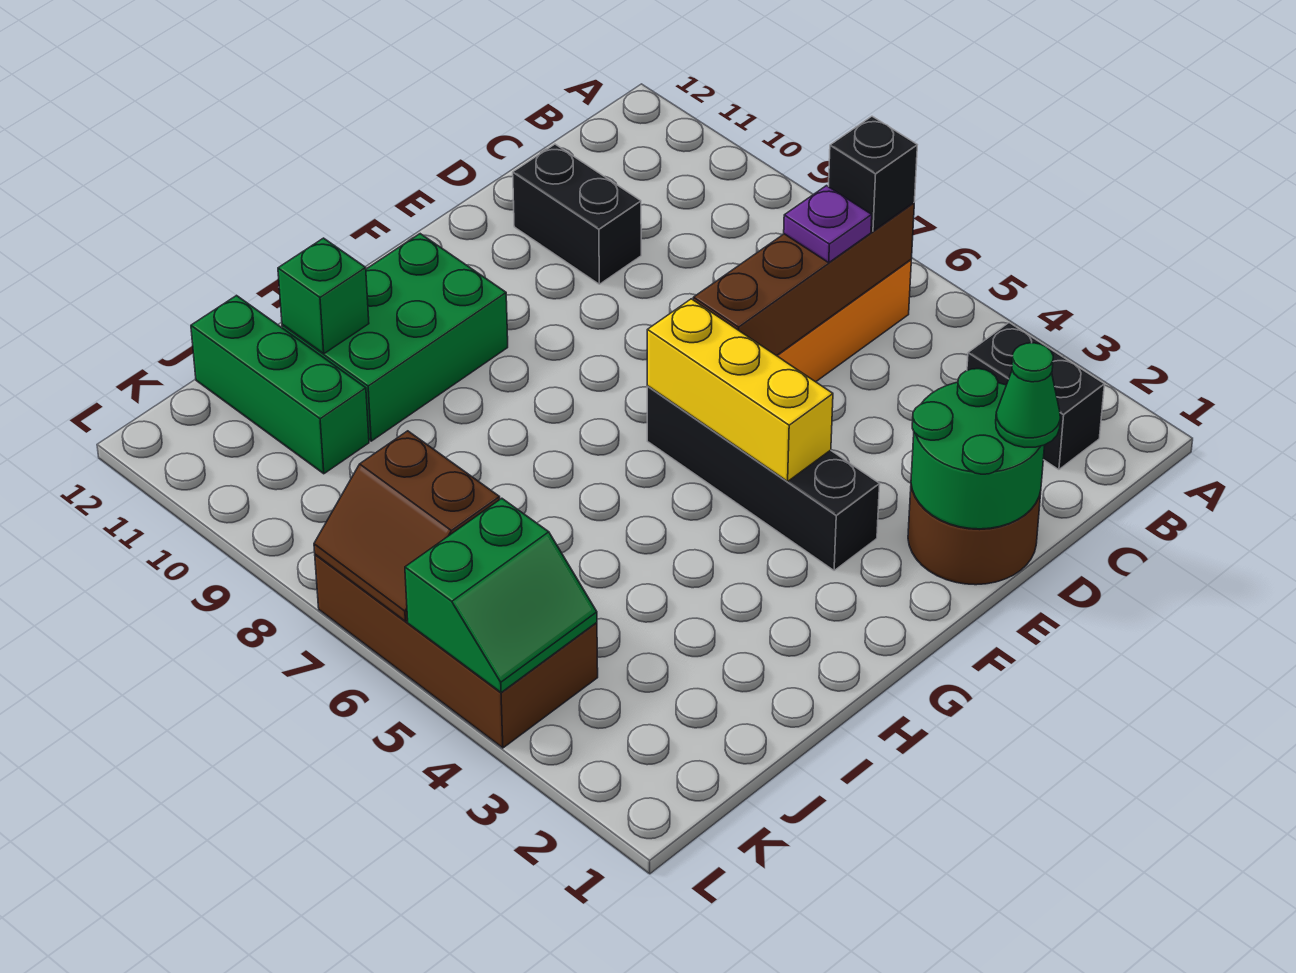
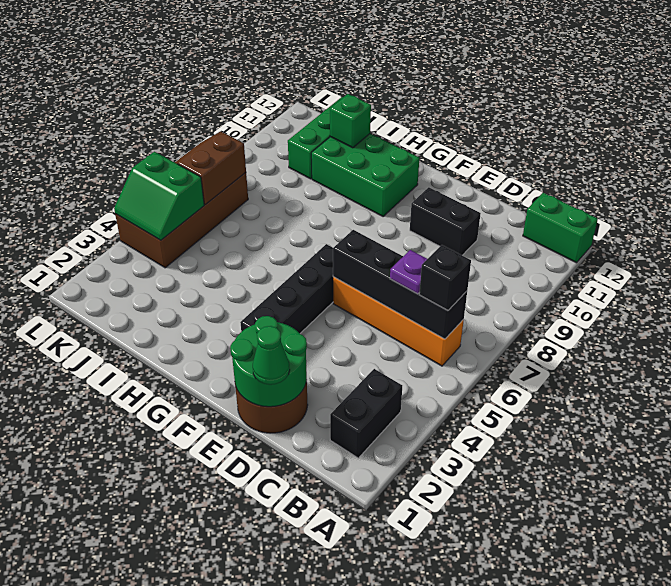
none -> green 1x2 brick [523,193,598,263]
brown 1x4 brick [693,203,914,356] -> black 1x4 brick [333,230,467,339]
black 1x2 brick [513,144,641,284] -> black 1x2 brick turned to [410,187,481,255]
yellow 1x3 brick [647,299,833,481] -> none

